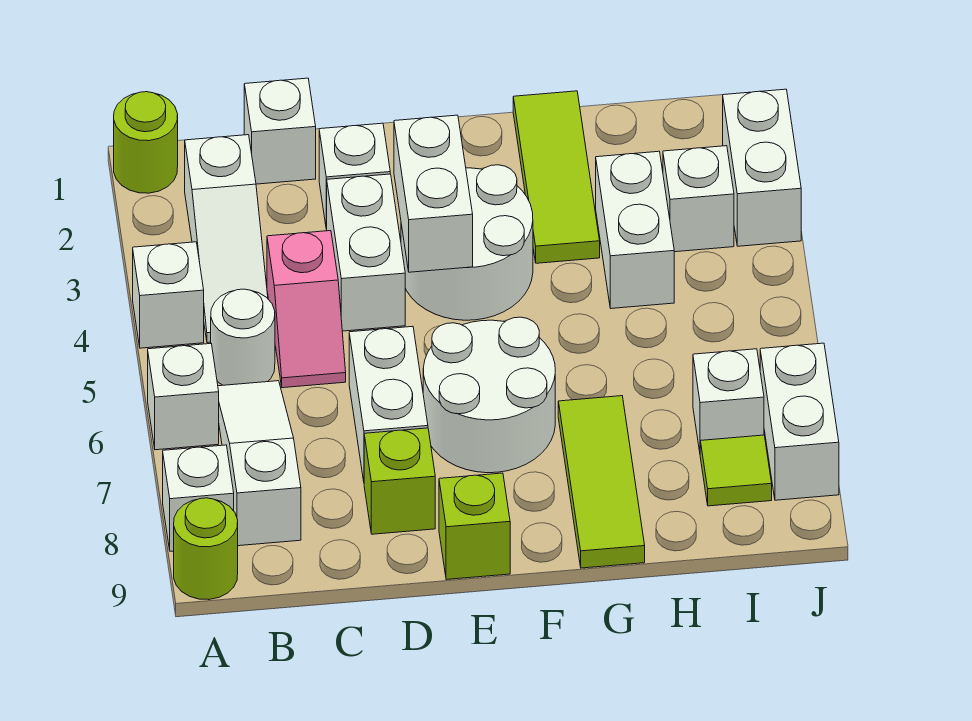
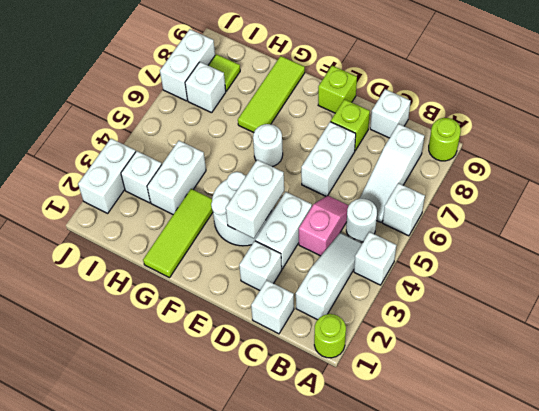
white 1x1 brick [163,445,234,551] -> white 1x1 brick moved to [370,89,411,138]
white 2x2 round brick [423,317,555,473] -> white 1x1 round brick [253,124,283,167]

